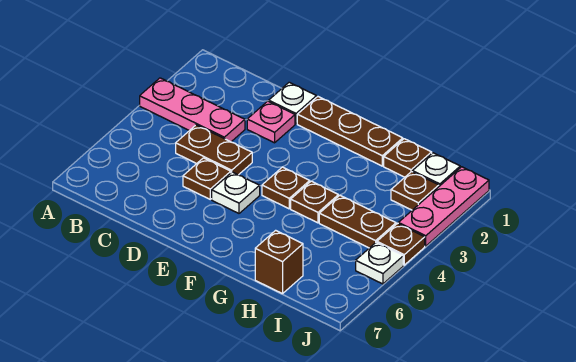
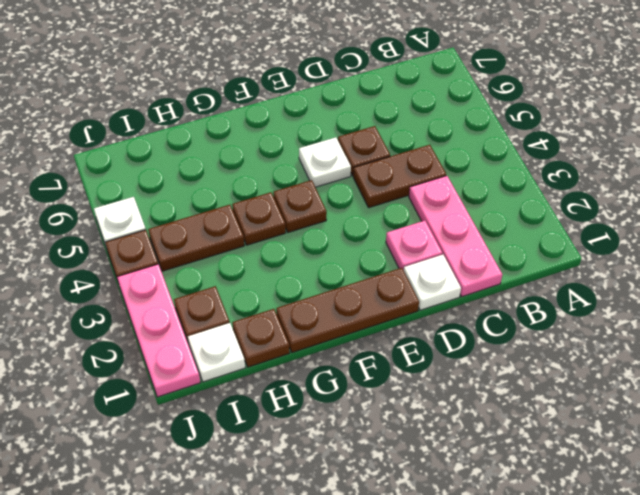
pink 1x3 plate [140,78,245,142] -> pink 1x3 plate turned to [409,176,502,296]
brown 1x1 brick [255,230,303,294] -> none

